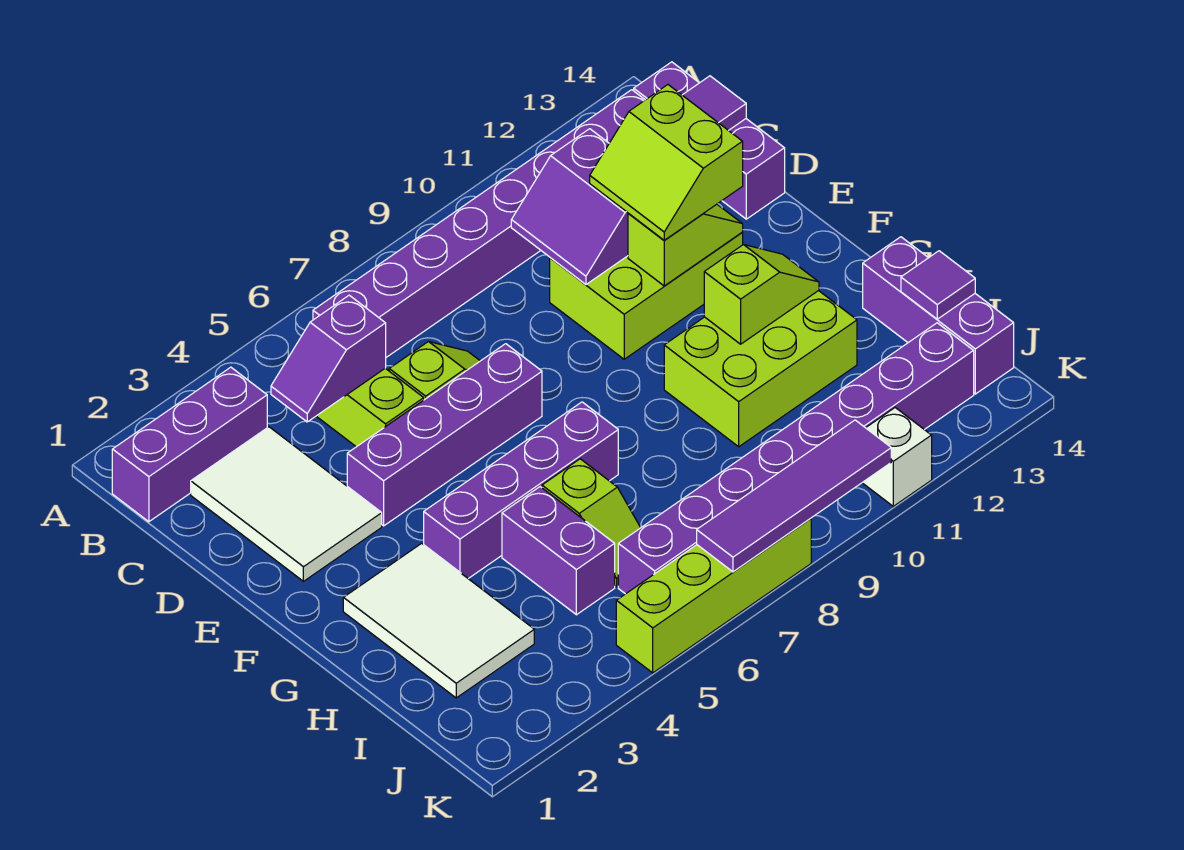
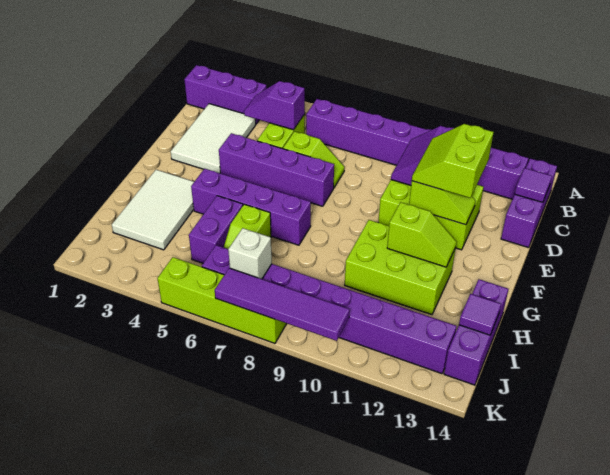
white 1x1 brick [862,408,932,506] -> white 1x1 brick moved to [228,228,272,279]

